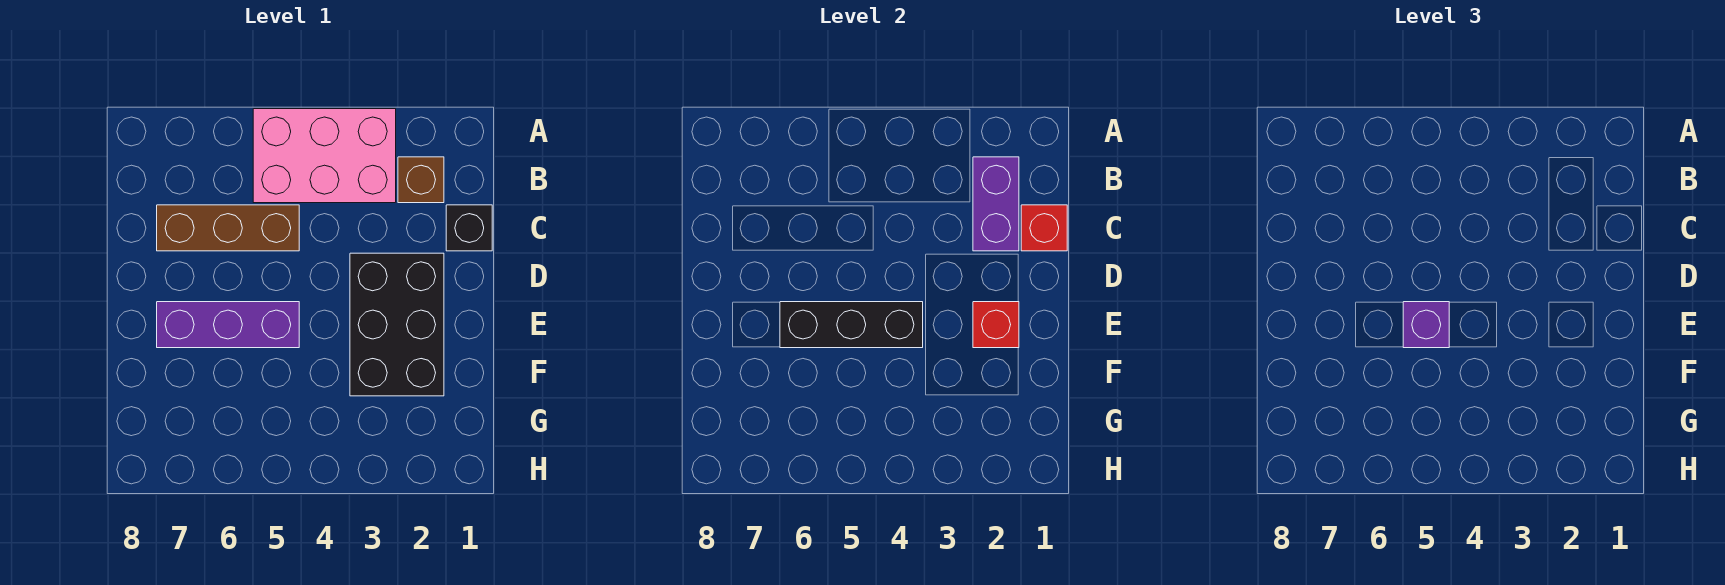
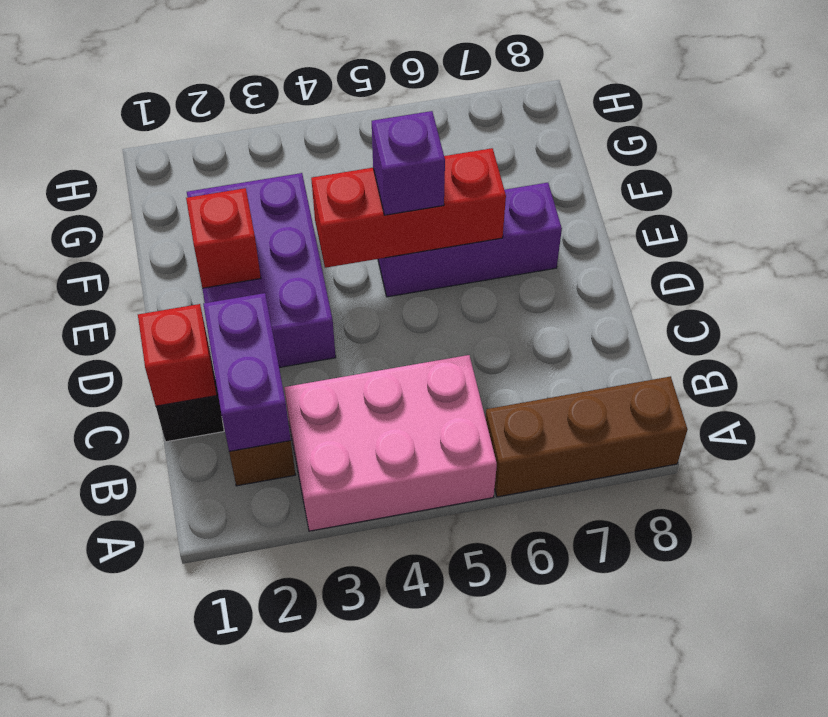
brown 1x3 brick [157,205,299,251] -> brown 1x3 brick moved to [486,376,687,497]
black 2x3 brick [350,253,444,396] -> purple 2x3 brick [187,173,336,368]
black 1x3 brick [780,302,923,348] -> red 1x3 brick [311,148,506,268]

